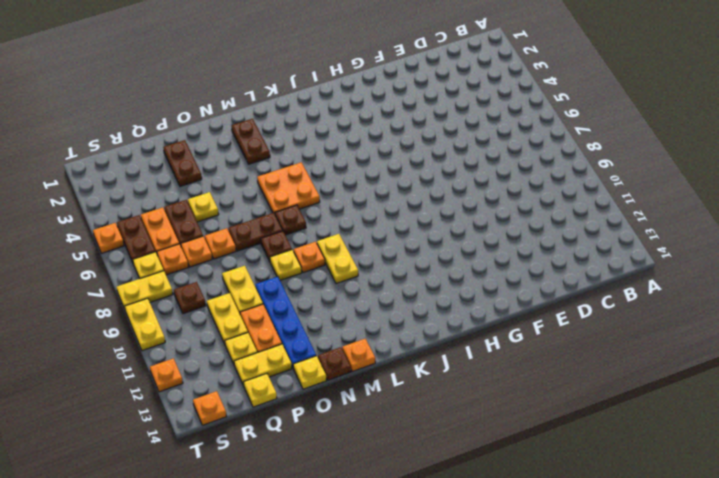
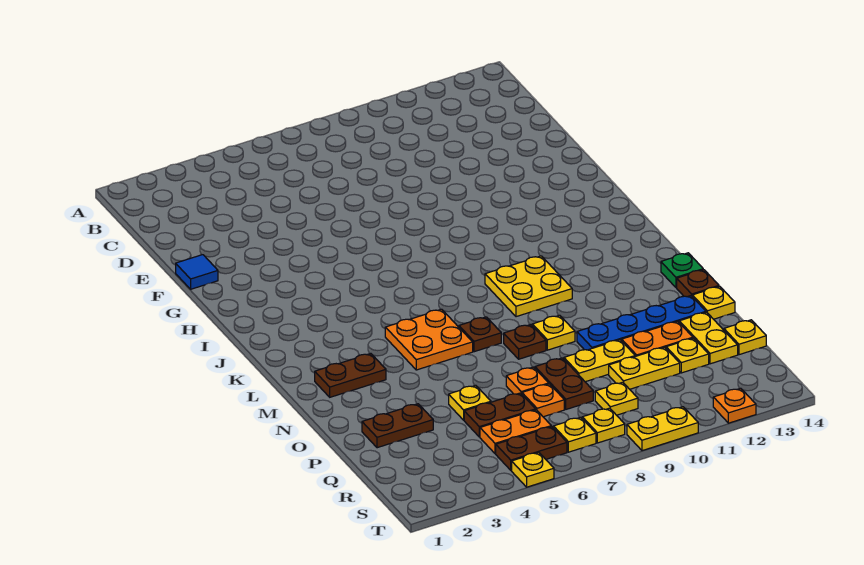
none -> blue 1x1 tile [176,255,218,289]
yellow 1x2 plate [317,234,358,284] -> yellow 2x2 plate [485,256,572,317]
orange 1x1 plate [294,242,325,273] -> none
orange 1x1 plate [342,339,375,371] -> green 1x1 plate [661,253,703,288]
brown 1x2 plate [228,213,283,251] -> brown 1x2 plate moved to [535,358,593,409]
orange 1x1 plate [157,244,188,275] -> none
brown 1x1 plate [174,282,206,314] -> yellow 1x1 plate [595,382,638,415]
yellow 1x2 plate [117,271,173,309] -> yellow 1x1 plate [582,408,625,443]
orange 1x1 plate [193,391,226,425] -> none
orange 1x1 plate [93,223,124,253] -> yellow 1x1 plate [512,452,554,487]

